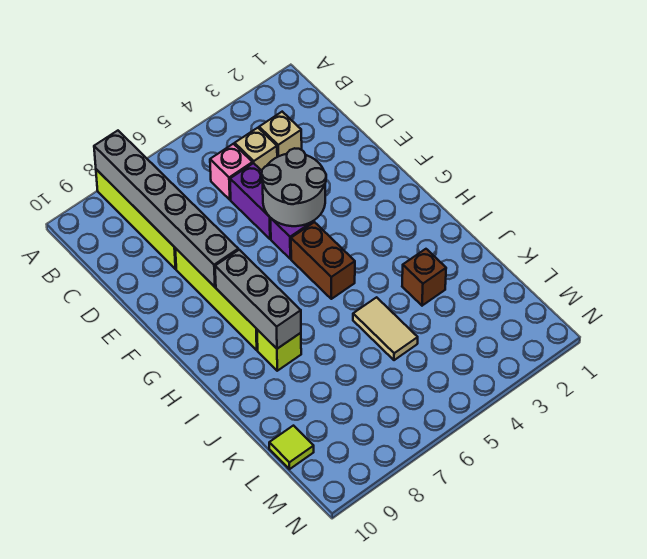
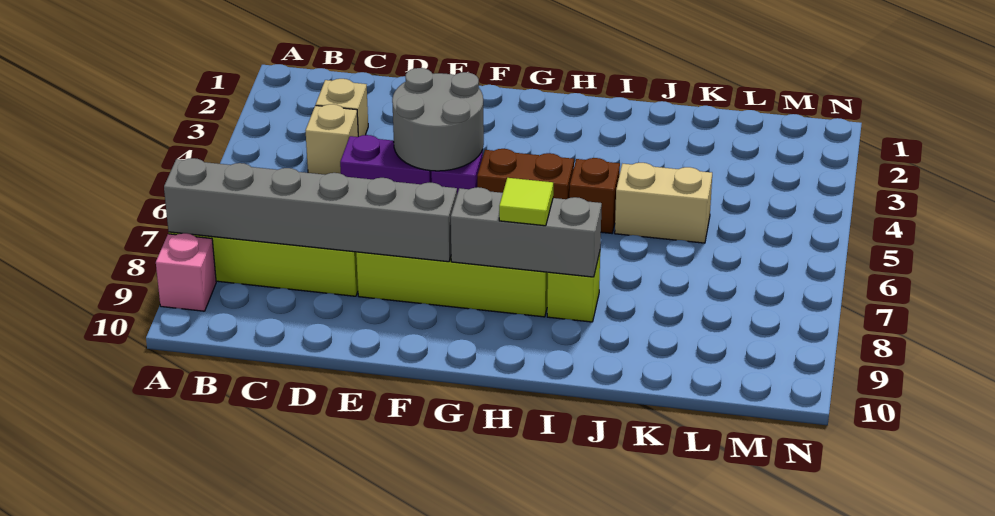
pink 1x1 brick [210,144,253,200] -> pink 1x1 brick moved to [156,233,216,311]
brown 1x1 brick [402,249,446,306] -> brown 1x1 brick moved to [569,158,620,233]
tan 1x2 tile [353,297,418,360] -> tan 1x2 brick [615,163,712,243]
lime 1x1 tile [269,426,314,469] -> lime 1x1 tile moved to [499,178,553,226]

